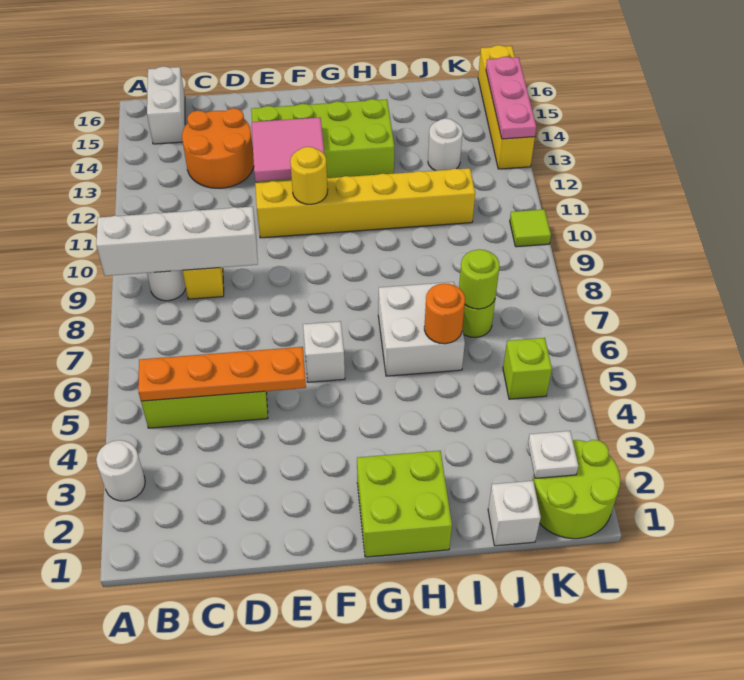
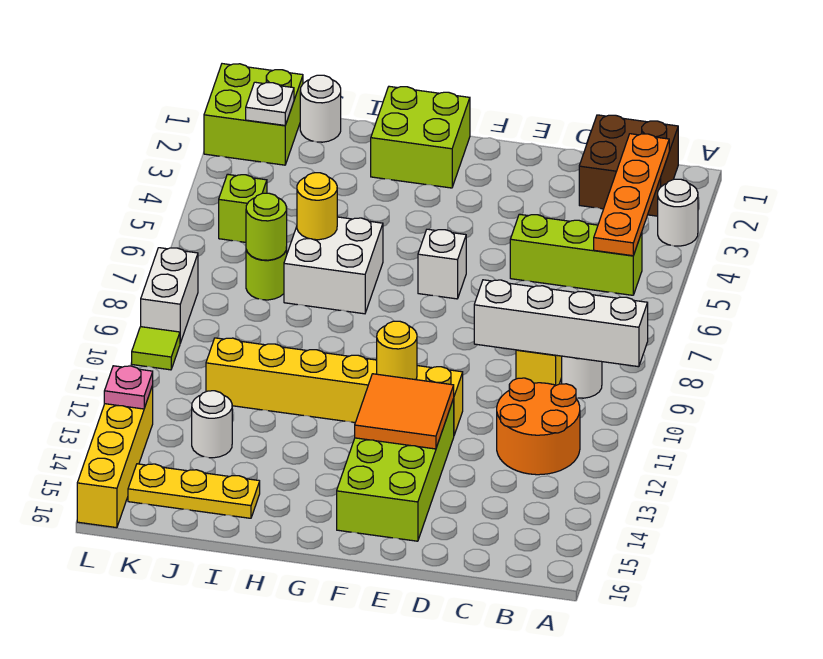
none -> brown 2x2 brick [579,115,678,216]
orange 1x4 plate [138,347,306,401] -> orange 1x4 plate turned to [594,134,669,256]
white 1x2 brick [147,66,185,144] -> white 1x2 brick moved to [141,248,198,343]
orange 2x2 round brick [182,108,254,188] -> orange 2x2 round brick moved to [497,378,580,475]
pink 2x2 tile [252,117,324,181] -> orange 2x2 tile [355,374,454,449]
lime 2x4 brick [251,99,394,183] -> lime 2x4 brick turned to [337,399,454,541]
orange 1x1 round brick [424,283,465,344] -> yellow 1x1 round brick [297,173,337,240]
none -> yellow 1x3 plate [128,464,260,518]
white 1x1 brick [488,481,541,546] -> white 1x1 round brick [300,75,341,142]
lime 2x2 round brick [532,440,620,539] -> lime 2x2 brick [204,64,303,165]
pink 1x3 plate [486,57,536,139] -> pink 1x1 plate [104,366,153,409]

